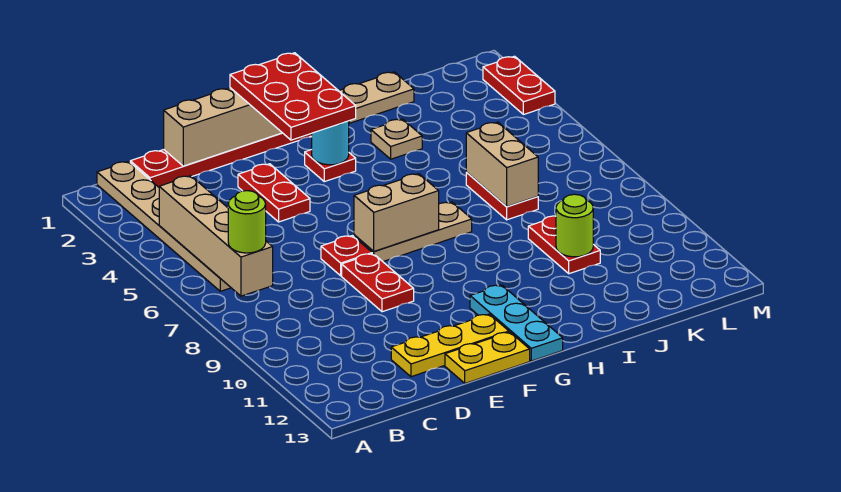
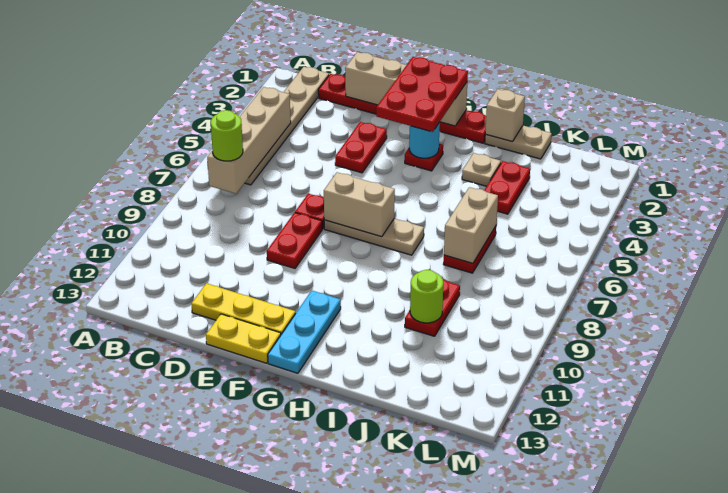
none -> tan 1x1 brick [485,89,525,142]
red 1x2 plate [483,56,555,115] -> red 1x2 plate moved to [484,161,530,214]

